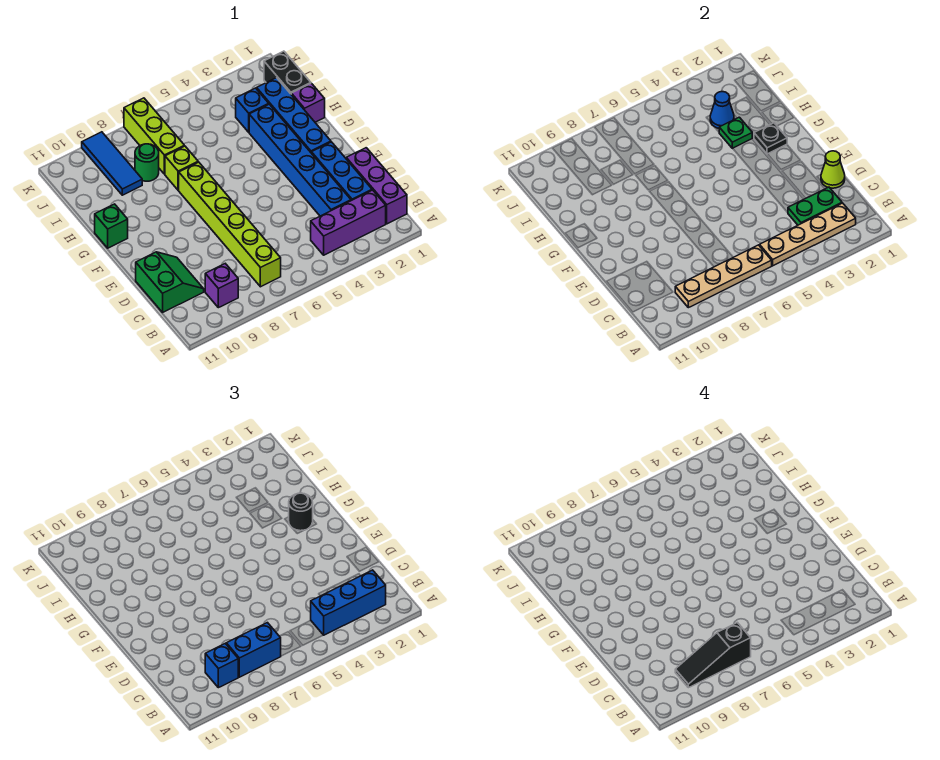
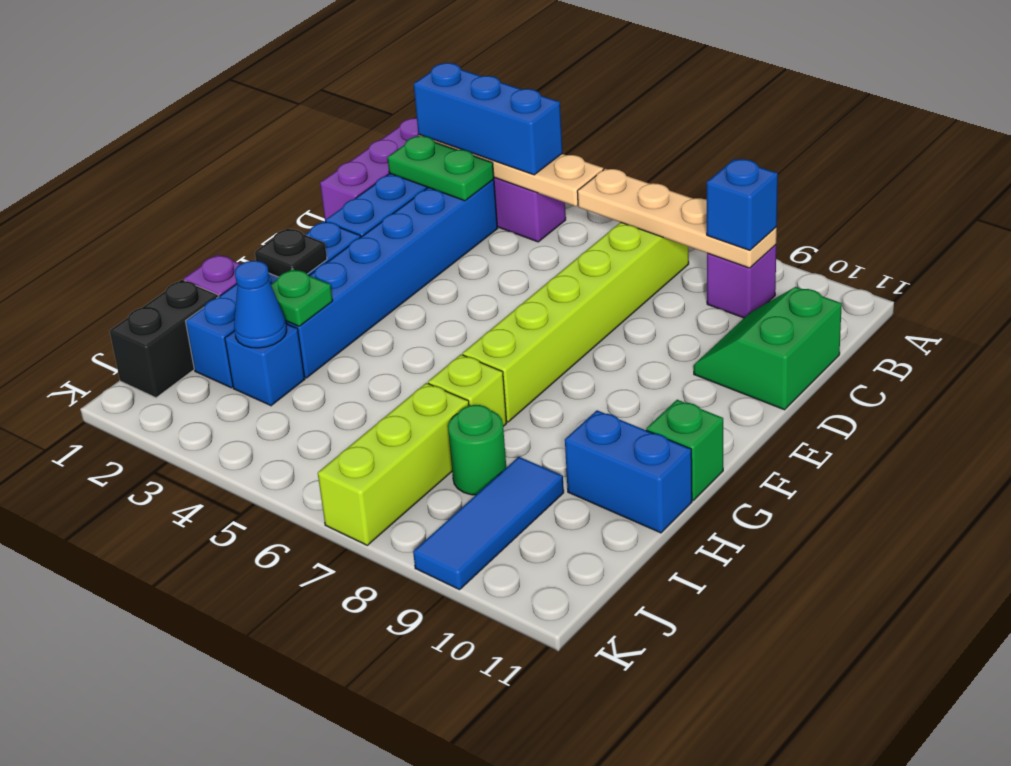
blue 1x2 brick [226,623,281,677] -> blue 1x2 brick moved to [565,410,692,533]
black 1x3 slope [675,623,751,688] -> none
lime 1x1 cone [821,151,845,188] -> none
black 1x1 round brick [289,493,313,531] -> none

